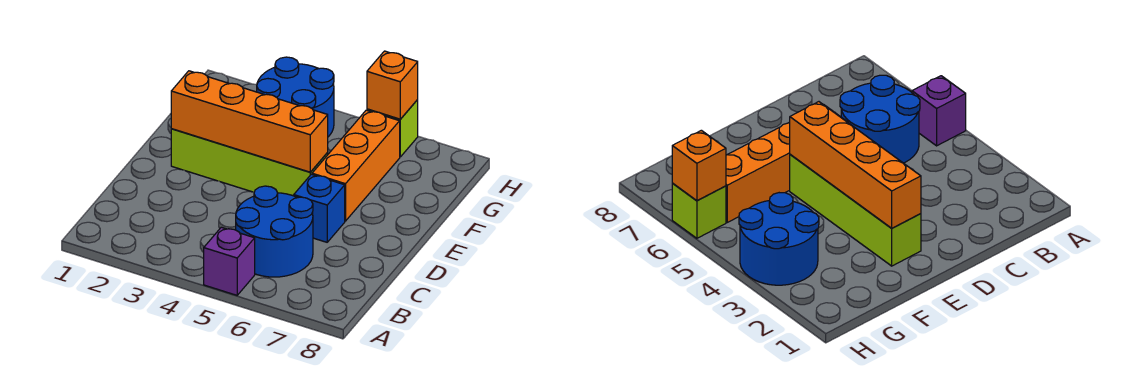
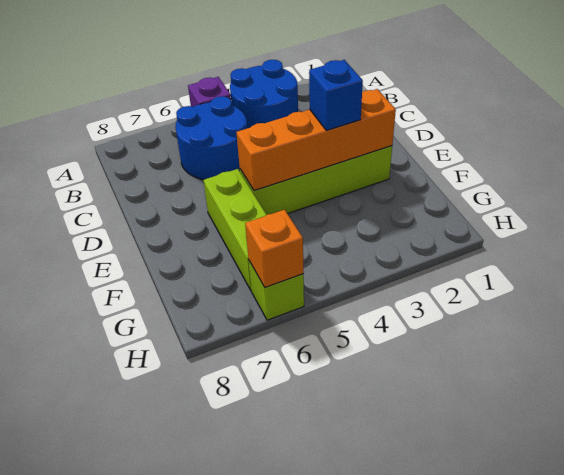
blue 1x1 brick [294,174,345,242] -> blue 1x1 brick moved to [309,60,363,130]
orange 1x3 brick [312,110,400,221] -> lime 1x3 brick [203,169,266,290]
blue 2x2 round brick [257,57,334,137] -> blue 2x2 round brick moved to [230,60,298,128]

